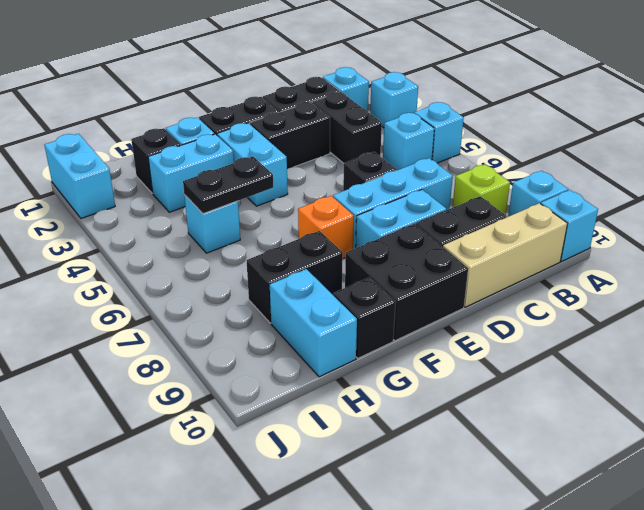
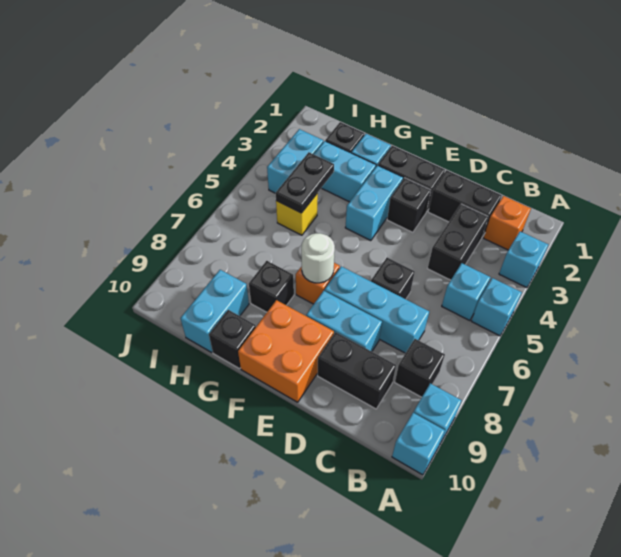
cyan 1x1 brick [323,67,369,111] -> orange 1x1 brick [484,196,531,250]
lime 1x1 brick [452,164,510,215] -> black 1x1 brick [395,339,445,397]
tan 1x3 brick [443,203,567,307] -> none
black 1x2 brick [250,102,330,169] -> black 1x1 brick [387,178,431,232]
black 2x2 brick [345,224,468,341] -> orange 2x2 brick [238,300,334,402]
none -> white 1x1 round brick [301,233,335,283]
black 1x2 plate [183,157,273,214] -> black 1x2 plate turned to [276,152,334,213]
black 1x2 brick [246,231,343,323] -> black 1x1 brick [249,261,294,312]
cyan 1x1 brick [184,195,240,253] -> yellow 1x1 brick [276,193,318,235]
cyan 1x2 brick [44,134,115,219] -> cyan 1x2 brick moved to [267,129,323,193]

